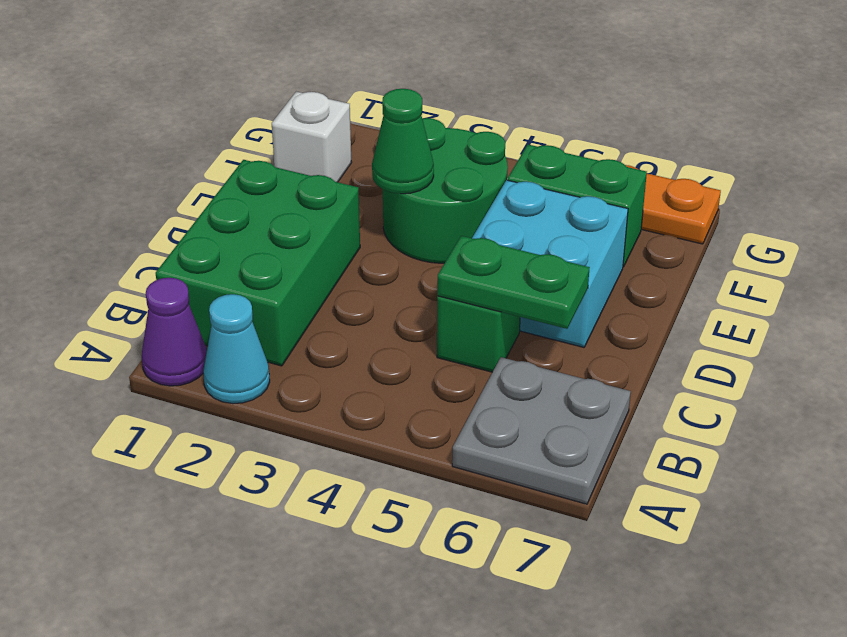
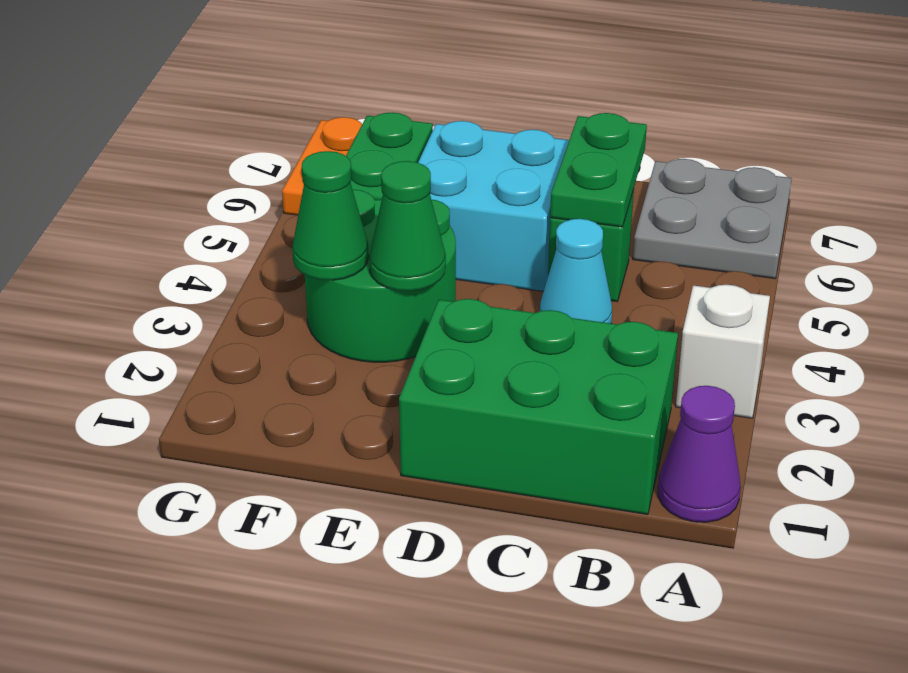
cyan 1x1 cone [203,294,270,404] -> cyan 1x1 cone moved to [540,219,612,323]
white 1x1 brick [272,92,352,182] -> white 1x1 brick moved to [676,285,770,418]
none -> green 1x1 cone [292,151,369,280]

